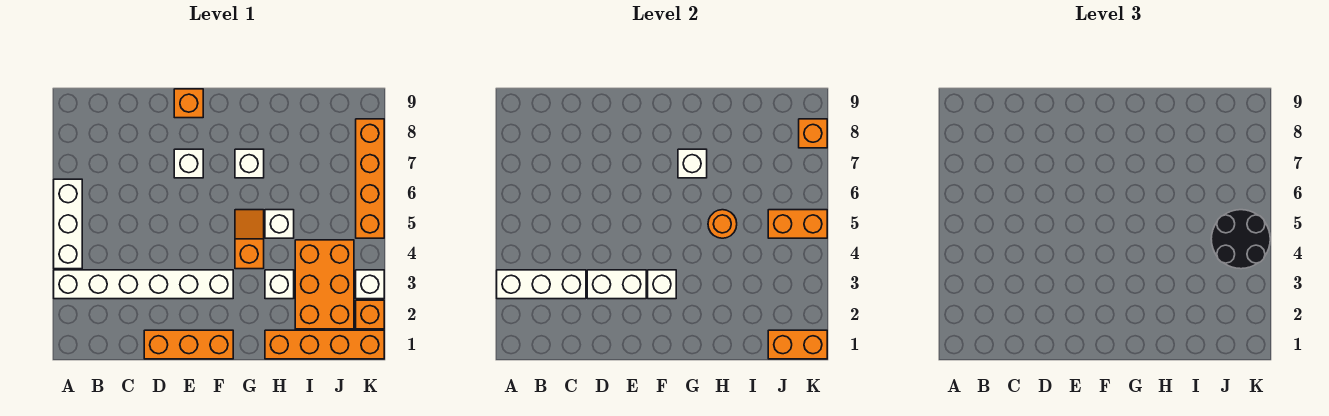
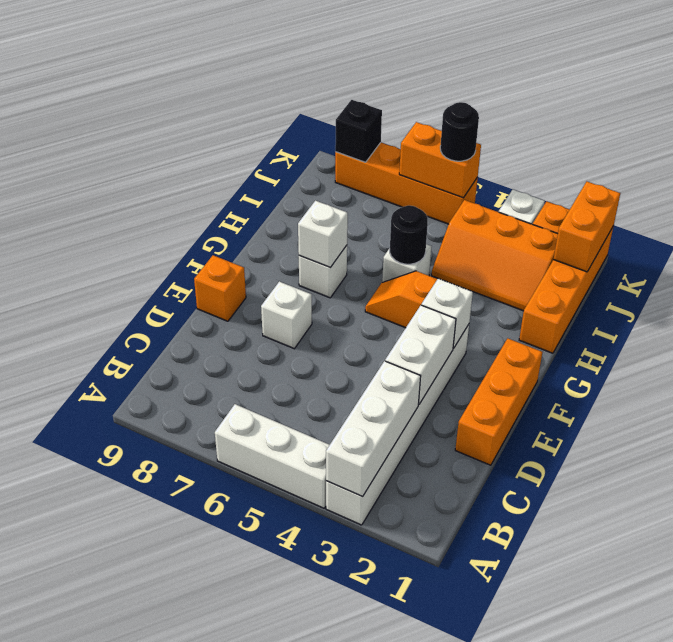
white 1x1 brick [265,270,294,299] -> none
orange 1x1 round brick [708,210,737,238] -> black 1x1 round brick [390,205,428,264]
orange 2x3 brick [295,240,354,329] -> orange 2x3 slope [432,200,558,311]
black 2x2 round brick [1211,210,1270,269] -> black 1x1 round brick [440,102,479,161]
orange 1x2 brick [768,210,827,238] -> orange 1x2 brick turned to [399,122,481,198]
orange 1x1 brick [799,119,827,148] -> black 1x1 brick [335,100,382,162]

